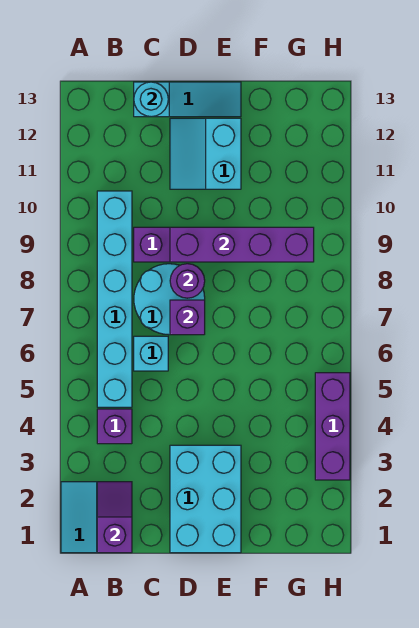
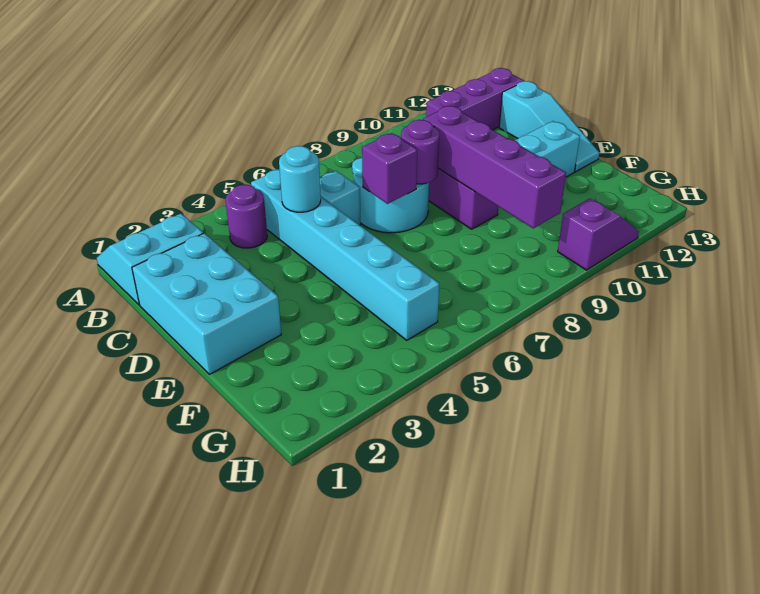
purple 1x2 slope [97,482,132,553] -> purple 1x2 slope moved to [558,198,639,270]
purple 1x1 brick [97,409,132,444] -> purple 1x1 round brick [225,185,267,248]
cyan 1x6 brick [97,191,132,407] -> cyan 1x6 brick turned to [251,169,439,340]
cyan 1x1 round brick [134,82,168,117] -> cyan 1x1 round brick moved to [279,146,321,212]
cyan 2x3 brick [170,445,241,553] -> cyan 2x3 brick turned to [132,233,281,374]
purple 1x3 brick [315,373,350,480] -> purple 1x3 brick moved to [426,68,524,130]

